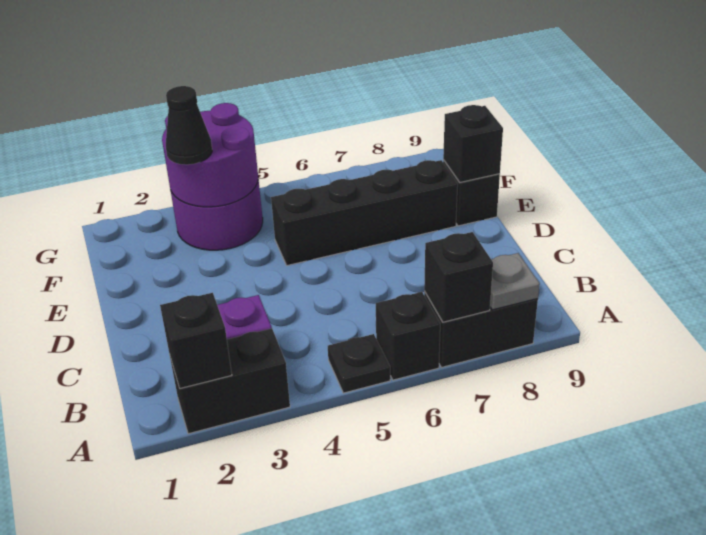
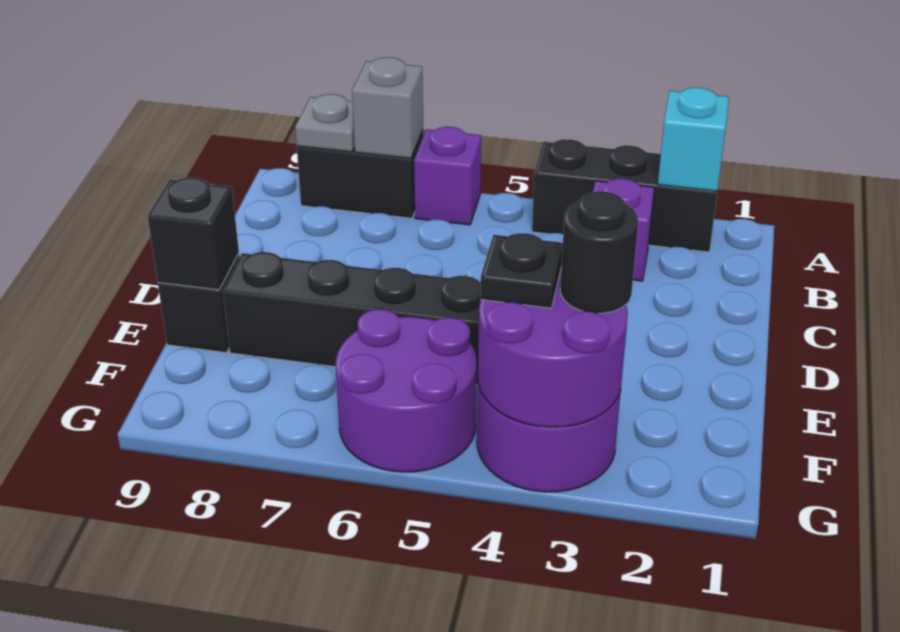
black 1x2 brick [170,329,290,434] -> black 1x3 brick [532,139,717,252]
black 1x1 brick [160,293,232,389] -> cyan 1x1 brick [658,87,729,191]
black 1x1 plate [328,334,390,393] -> black 1x1 plate moved to [480,233,563,308]
black 1x1 brick [376,292,440,380] -> purple 1x1 brick [414,127,481,225]
black 1x1 brick [424,232,493,322] -> grey 1x1 brick [352,57,423,158]
black 1x1 cone [166,86,212,165] -> black 1x1 round brick [560,191,638,313]
none -> purple 2x2 round brick [336,309,477,472]

